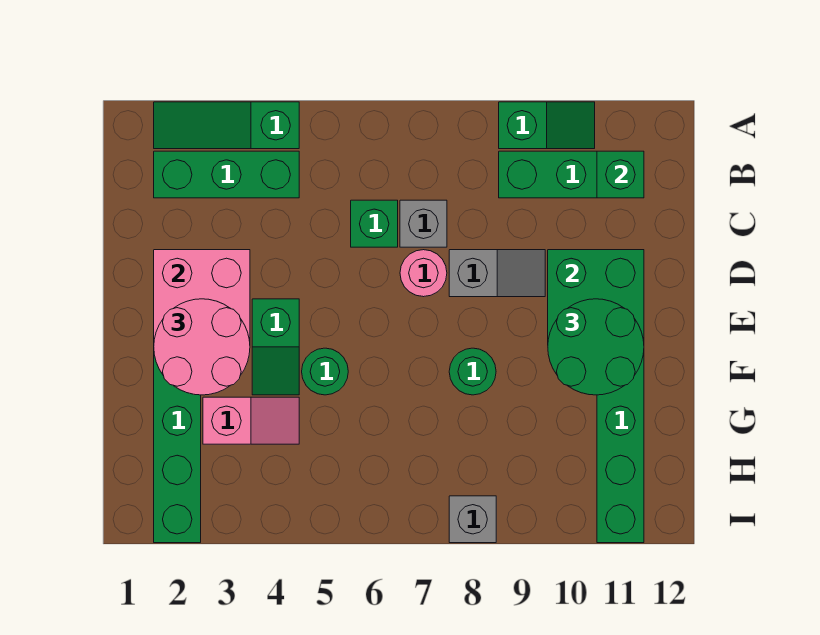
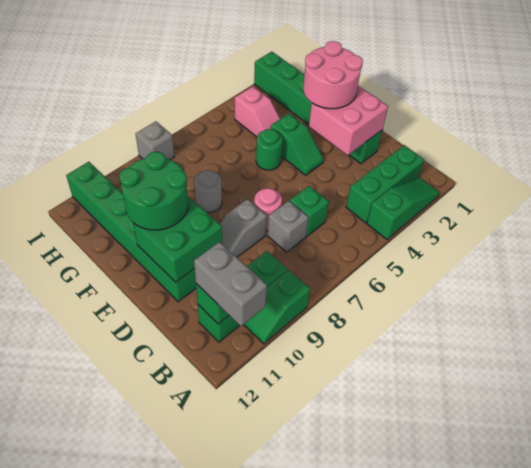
none -> grey 1x2 brick [194,242,267,326]
green 1x2 slope [252,299,299,395] -> green 1x2 slope turned to [271,114,324,175]
green 1x1 round brick [449,348,496,395] -> grey 1x1 round brick [194,170,222,212]
pink 1x2 slope [203,397,299,444] -> pink 1x2 slope turned to [235,86,280,137]

